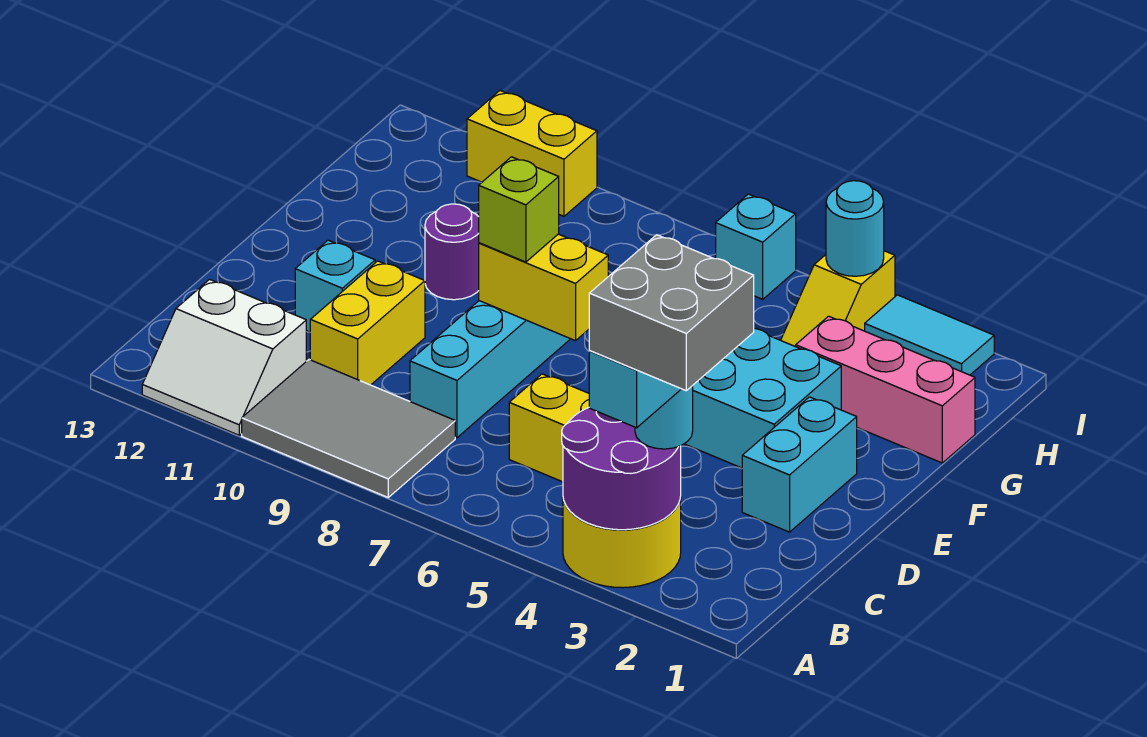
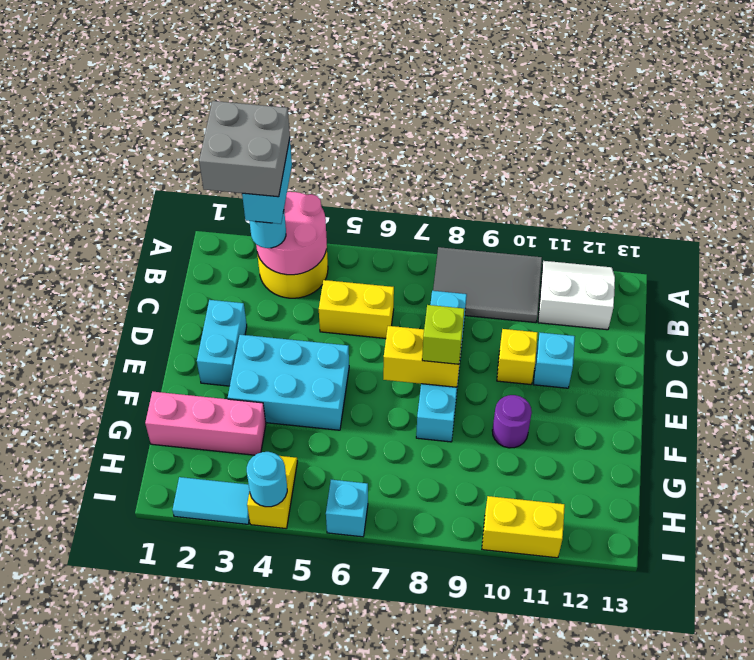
purple 2x2 round brick [562,408,681,530] -> pink 2x2 round brick [256,192,327,275]
yellow 1x2 brick [310,261,425,385] -> yellow 1x1 brick [497,329,538,385]

